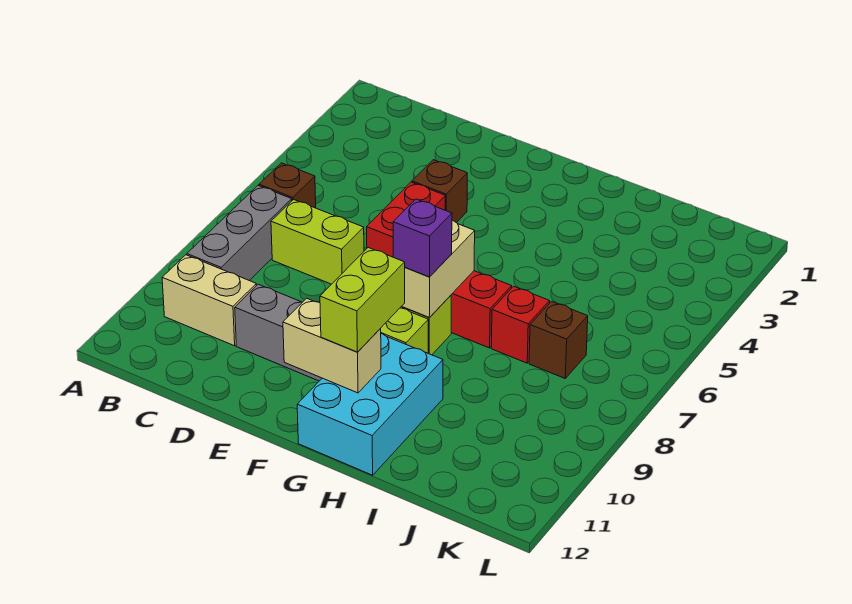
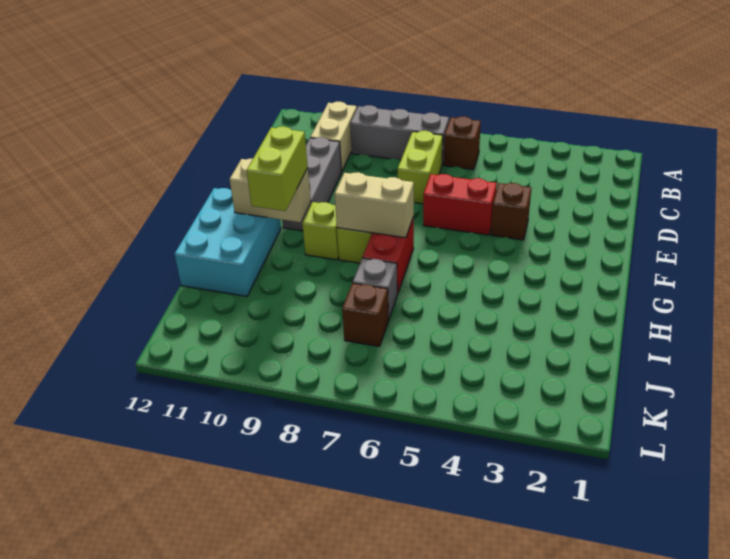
tan 1x2 brick [283,298,381,393] -> tan 1x2 brick turned to [230,158,311,222]
purple 1x1 brick [393,199,452,277] -> none
cyan 2x3 brick [297,334,443,475] -> cyan 2x3 brick turned to [174,188,281,296]
lime 1x2 brick [320,248,405,352] -> lime 1x2 brick turned to [247,127,308,211]
red 1x1 brick [491,286,550,363] -> grey 1x1 brick [353,258,397,318]

